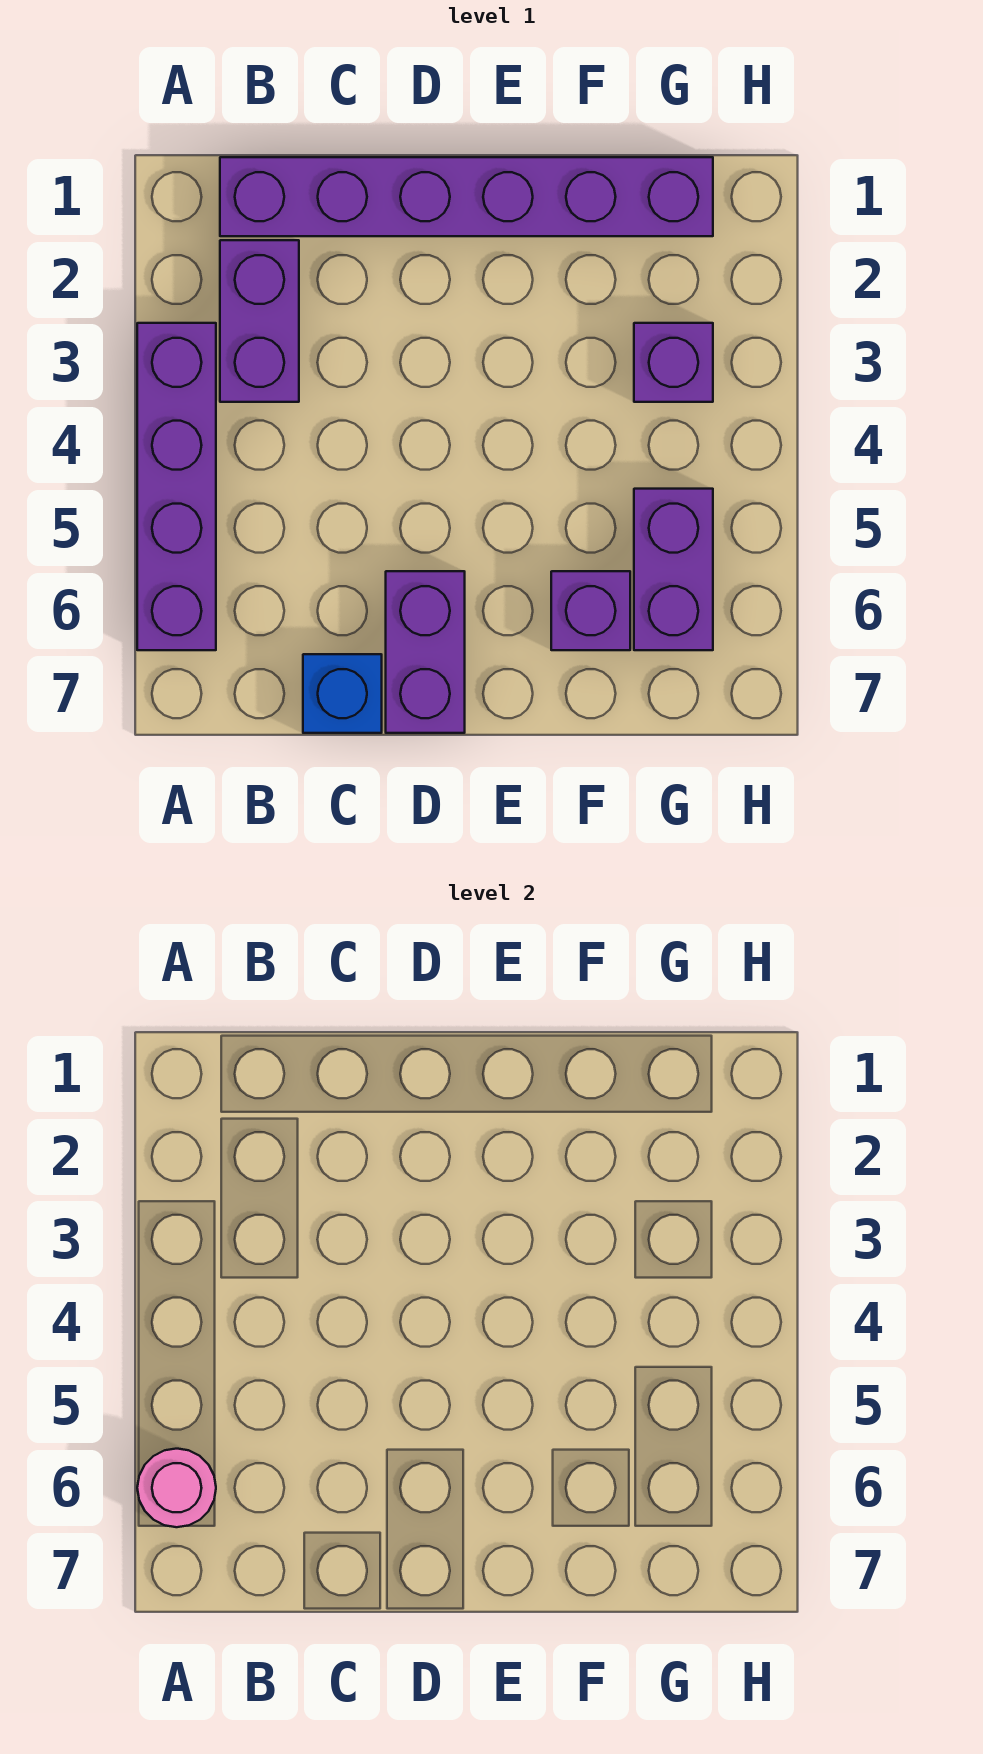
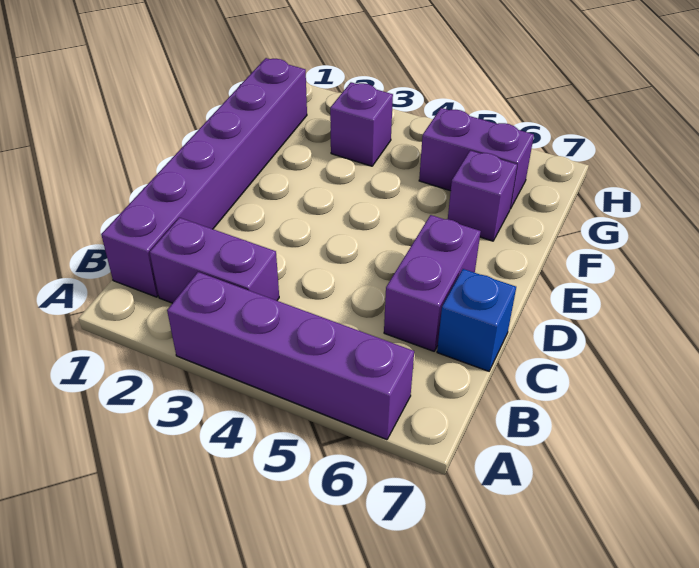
pink 1x1 round brick [137,1449,216,1527] -> none
purple 1x2 brick [386,571,465,733] -> purple 1x2 brick turned to [384,215,481,351]

